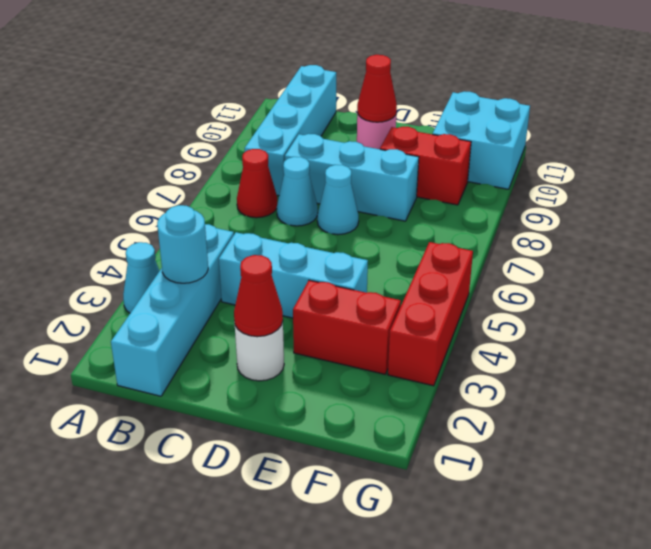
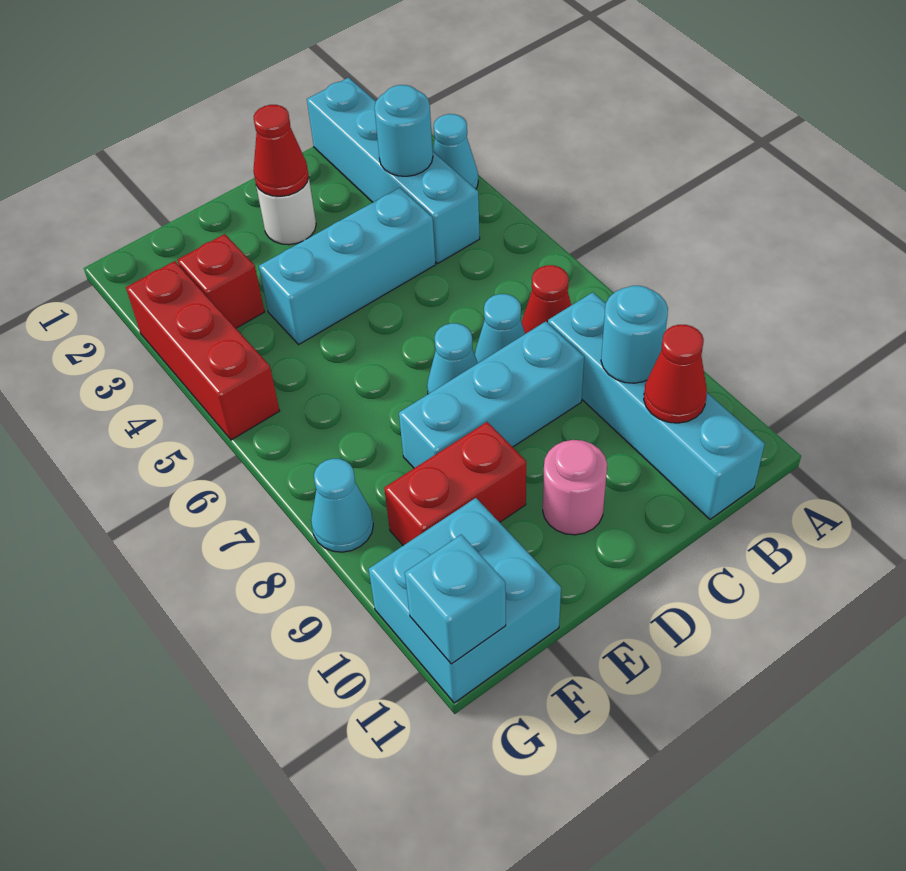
none -> cyan 1x1 round brick [601,286,668,383]
red 1x1 cone [357,55,397,122] -> red 1x1 cone moved to [644,325,707,423]
red 1x2 brick [293,280,401,374] -> red 1x1 brick [177,234,264,328]
none -> cyan 1x1 cone [311,459,373,552]
none -> cyan 1x1 brick [405,535,506,664]

